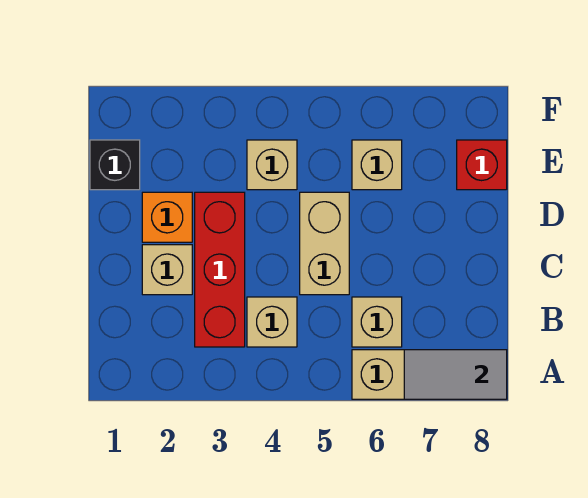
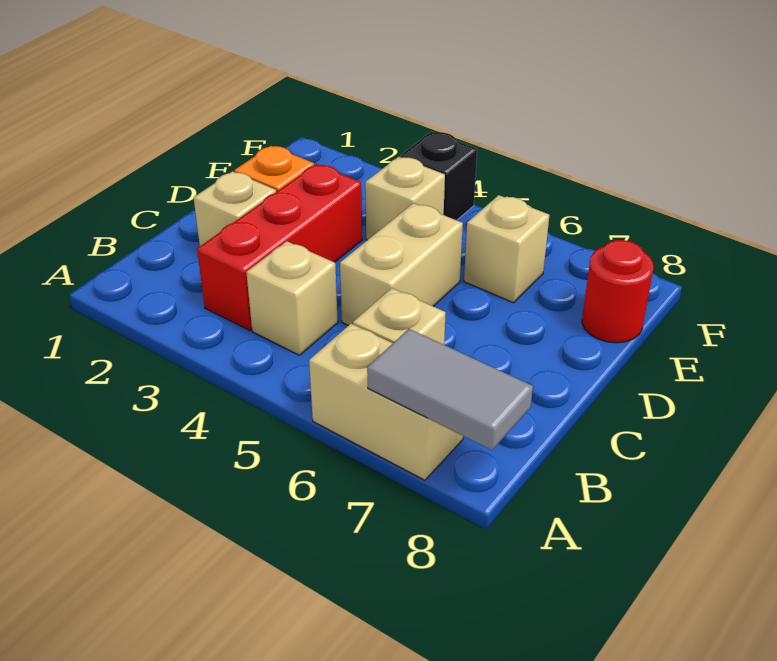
black 1x1 brick [90,140,140,190] -> black 1x1 brick moved to [400,132,477,220]
red 1x1 brick [457,140,507,190] -> red 1x1 round brick [582,240,653,343]

